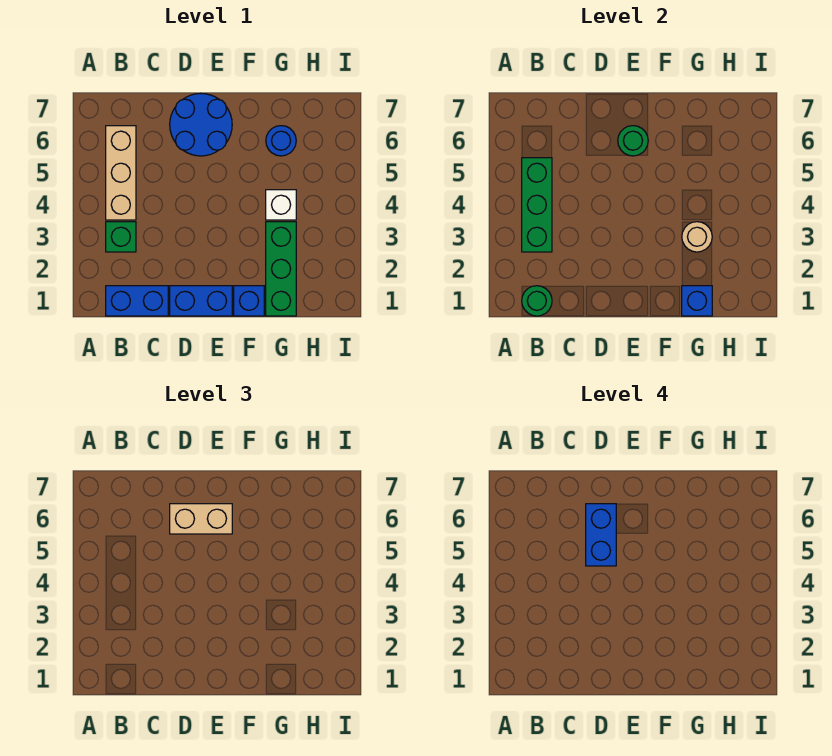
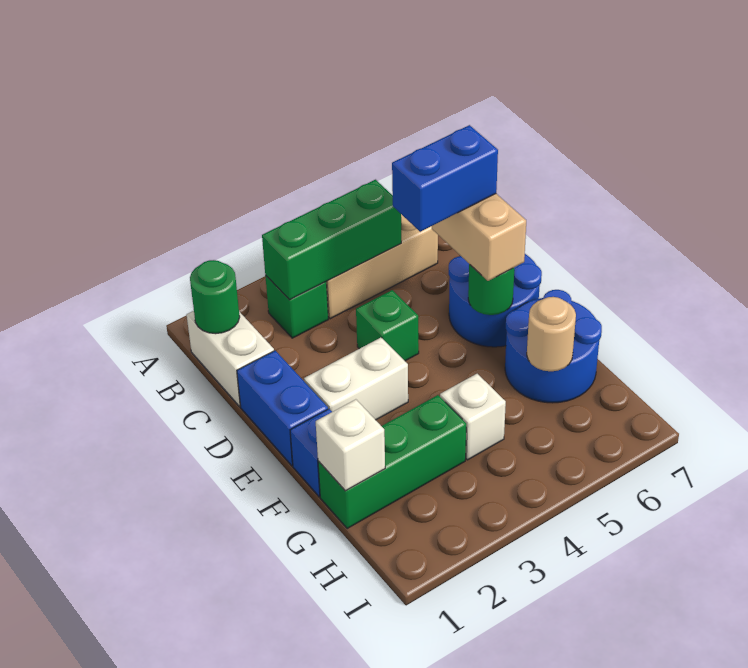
blue 1x2 brick [106,286,168,316] -> white 1x2 brick [187,311,274,406]
none -> green 1x1 brick [356,290,419,361]
none -> white 1x2 brick [304,337,408,420]
blue 1x1 brick [682,286,712,316] -> white 1x1 brick [316,399,385,491]
tan 1x1 round brick [682,222,712,252] -> tan 1x1 round brick moved to [527,297,576,371]
blue 1x1 round brick [266,126,296,156] -> blue 2x2 round brick [505,290,602,403]

